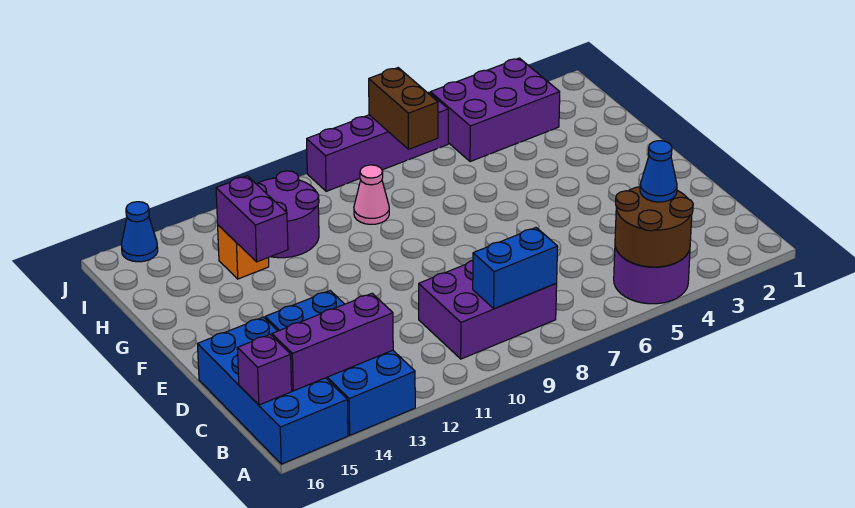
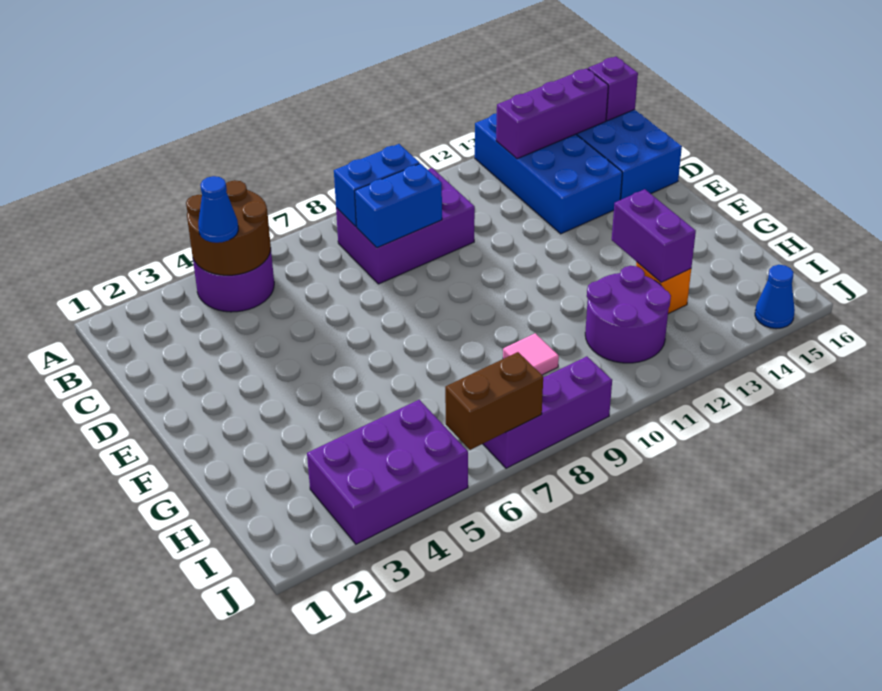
none -> blue 1x2 brick [355,164,442,248]
pink 1x1 cone [354,165,389,224] -> pink 1x1 tile [503,333,559,375]
brown 1x2 brick [369,68,438,149] -> brown 1x2 brick turned to [445,352,543,450]
purple 1x4 brick [307,92,448,191] -> purple 1x3 brick [483,356,612,468]

